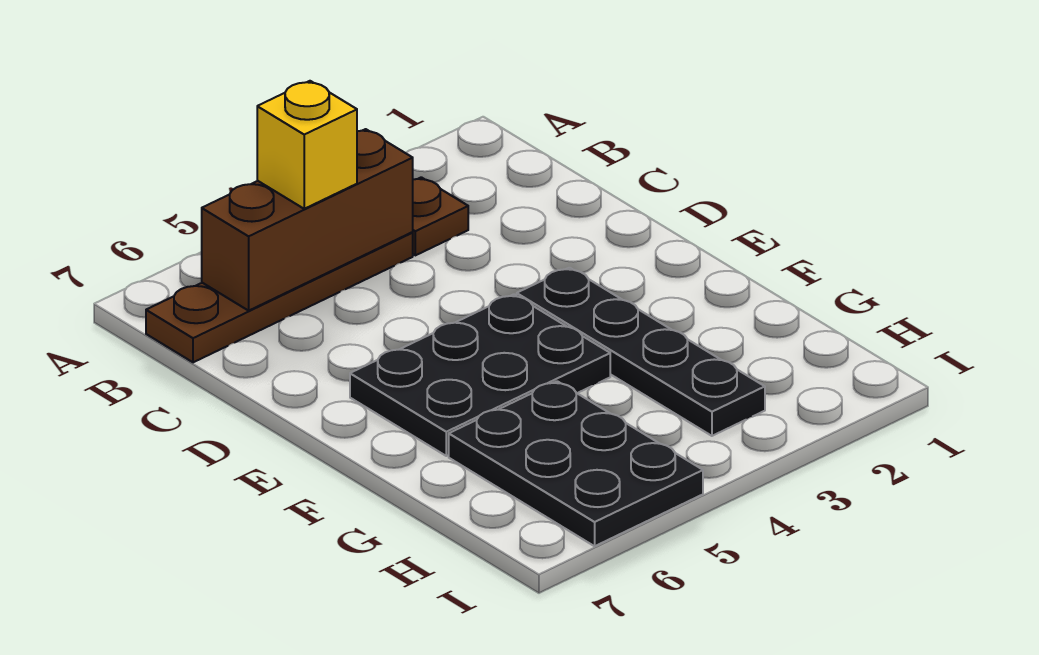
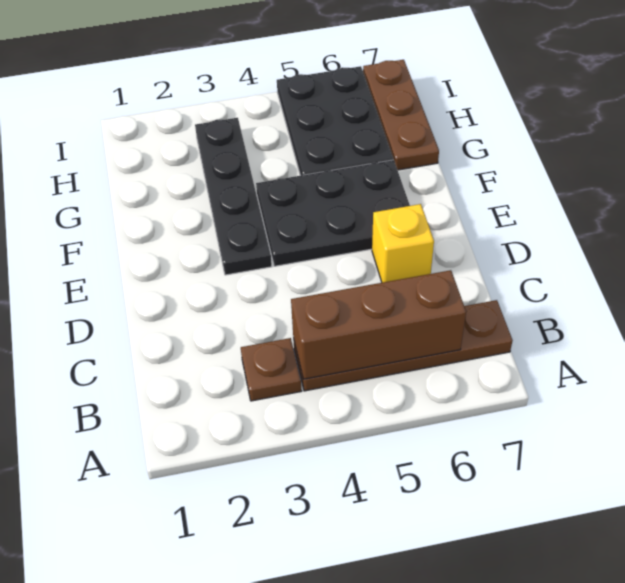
yellow 1x1 brick [257,81,357,209] -> yellow 1x1 brick moved to [372,204,434,283]
none -> brown 1x3 plate [363,60,439,170]

